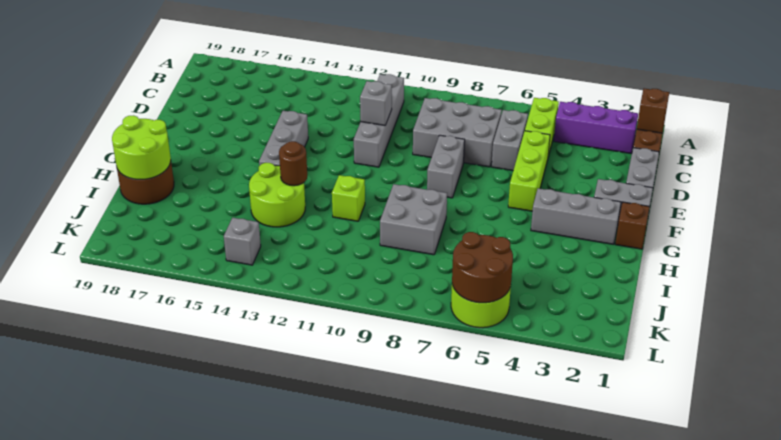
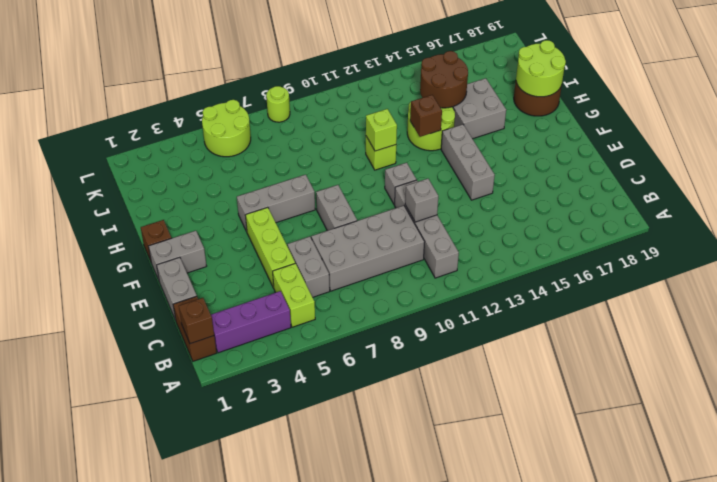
grey 2x3 brick [413,98,502,167] -> grey 2x4 brick [311,206,424,291]
grey 1x3 brick [531,188,621,244] -> grey 1x3 brick moved to [237,175,315,231]
grey 2x2 brick [380,184,447,255] -> grey 2x2 brick moved to [453,78,506,139]
none -> lime 1x1 brick [366,109,397,151]
brown 1x1 round brick [279,141,307,186] -> brown 1x1 brick [410,95,442,137]
brown 2x2 round brick [452,232,513,303] -> brown 2x2 round brick moved to [420,51,468,108]
grey 1x1 brick [224,218,261,265] -> grey 1x1 brick moved to [385,163,416,205]
none -> lime 1x1 round brick [266,86,290,122]

